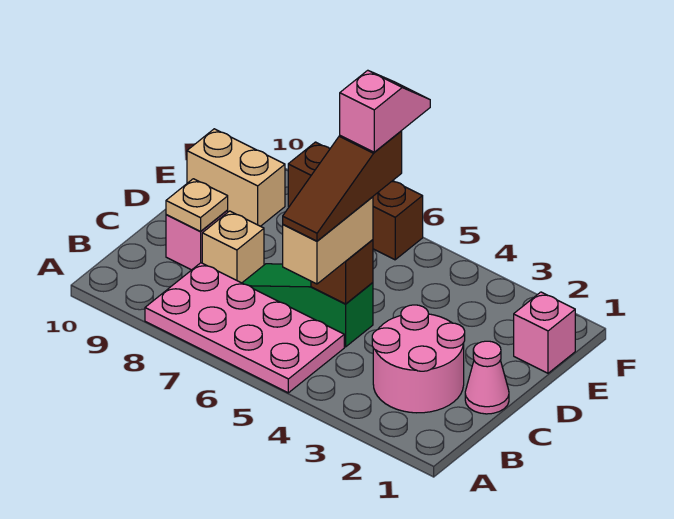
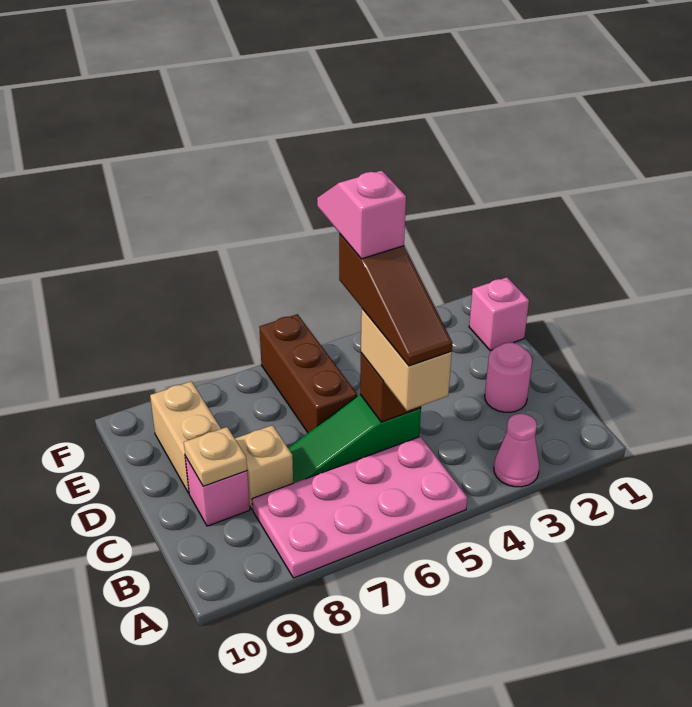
pink 2x2 round brick [372,305,465,413] -> pink 1x1 round brick [485,343,532,412]
pink 1x1 cone [465,341,509,414] -> pink 1x1 cone moved to [494,414,539,487]
tan 1x2 brick [187,129,285,226] -> tan 1x2 brick turned to [150,381,221,493]
brown 1x3 brick [288,142,423,260] -> brown 1x3 brick turned to [259,314,357,433]

